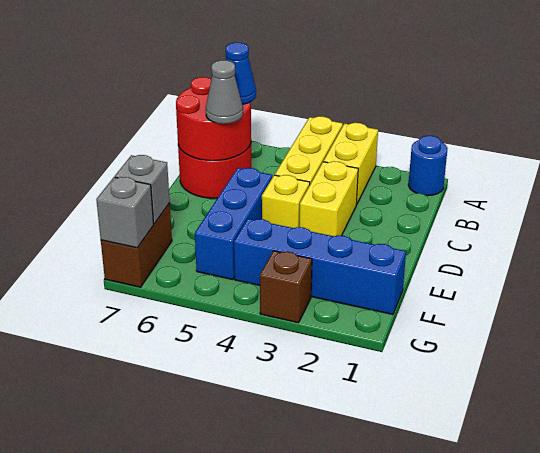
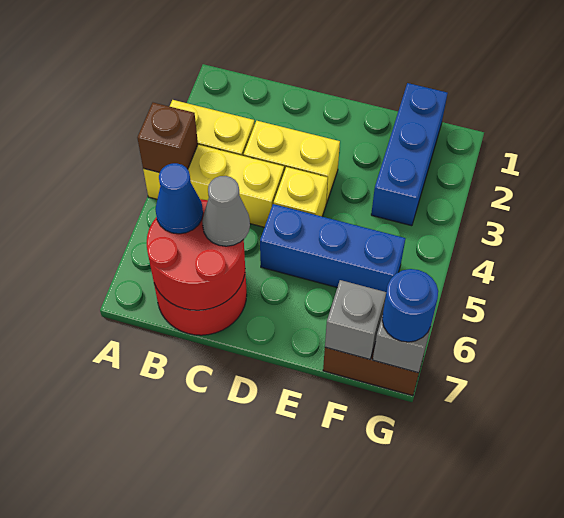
blue 1x1 round brick [408,136,448,196] -> blue 1x1 round brick moved to [382,269,438,342]
blue 1x4 brick [234,219,406,314] -> blue 1x3 brick [371,83,448,226]
brown 1x1 brick [260,251,312,323] -> brown 1x1 brick moved to [137,103,198,173]

